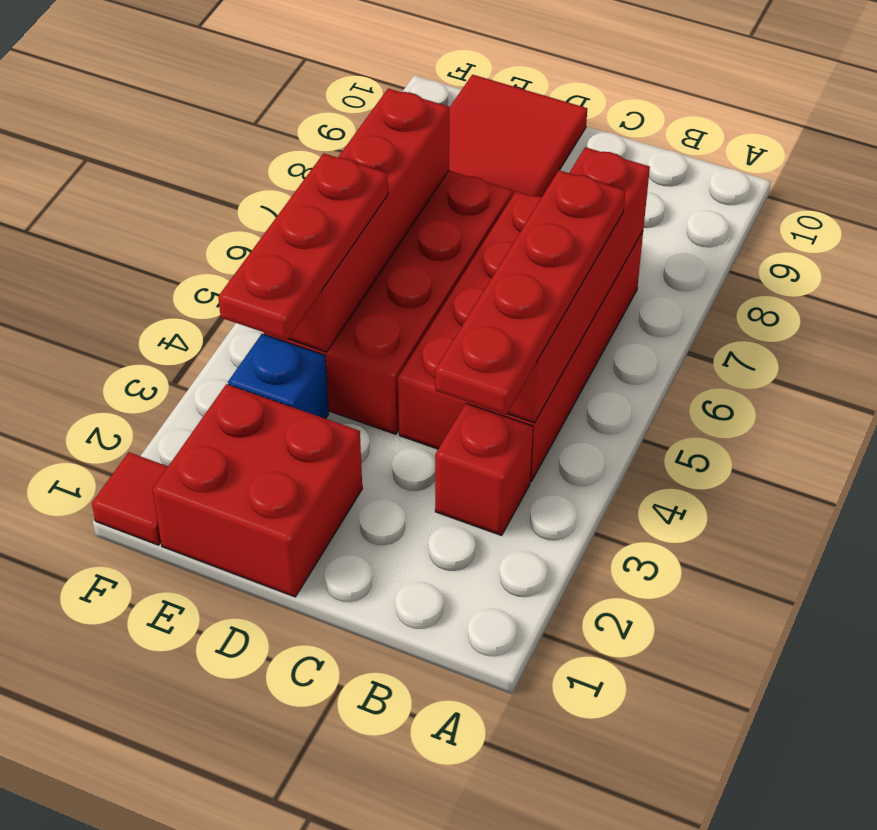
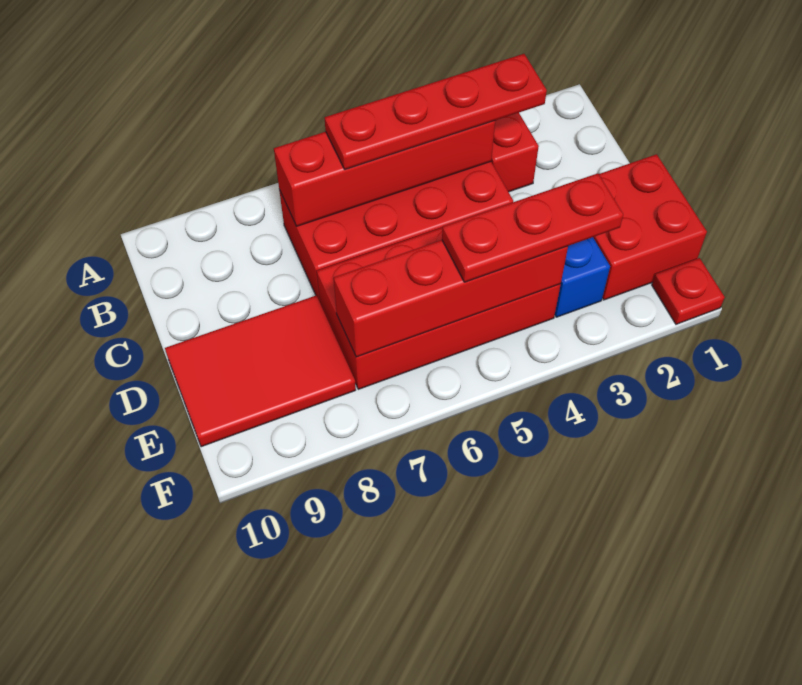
red 1x1 tile [92,452,168,545] -> red 1x1 plate [652,258,725,324]

